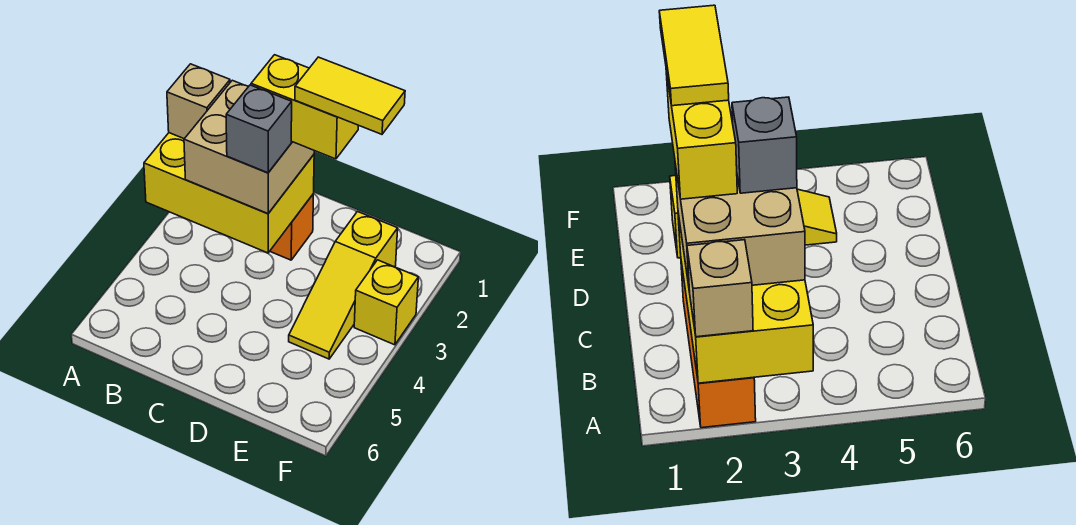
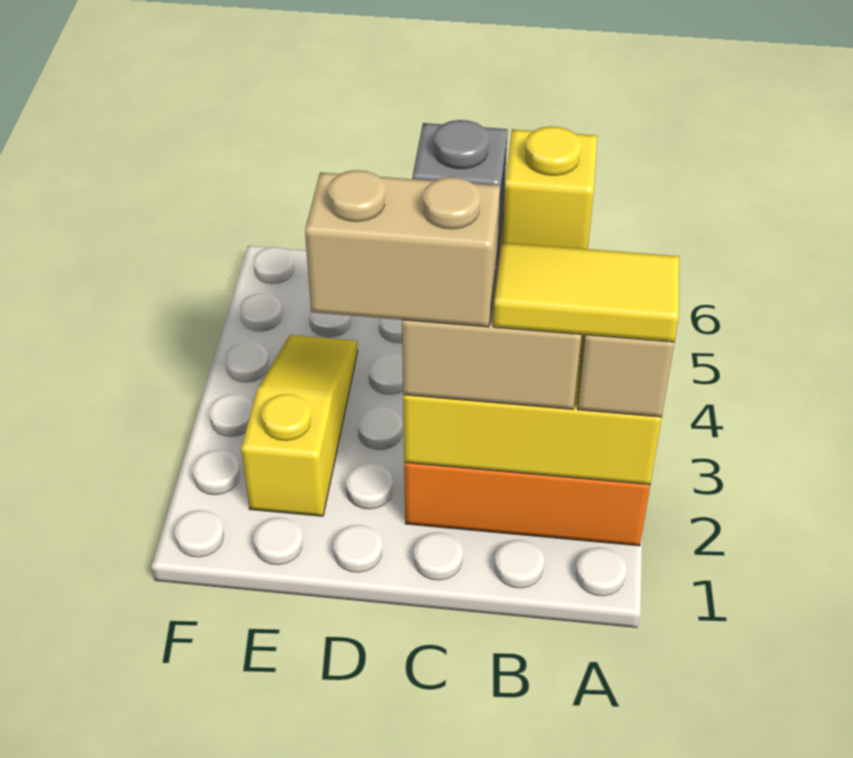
yellow 1x2 brick [251,55,358,159] -> tan 1x2 brick [305,170,500,327]
yellow 1x2 tile [295,57,405,134] -> yellow 1x2 tile moved to [493,242,679,342]
yellow 1x1 brick [354,260,418,345] -> yellow 1x1 brick moved to [502,126,597,249]

